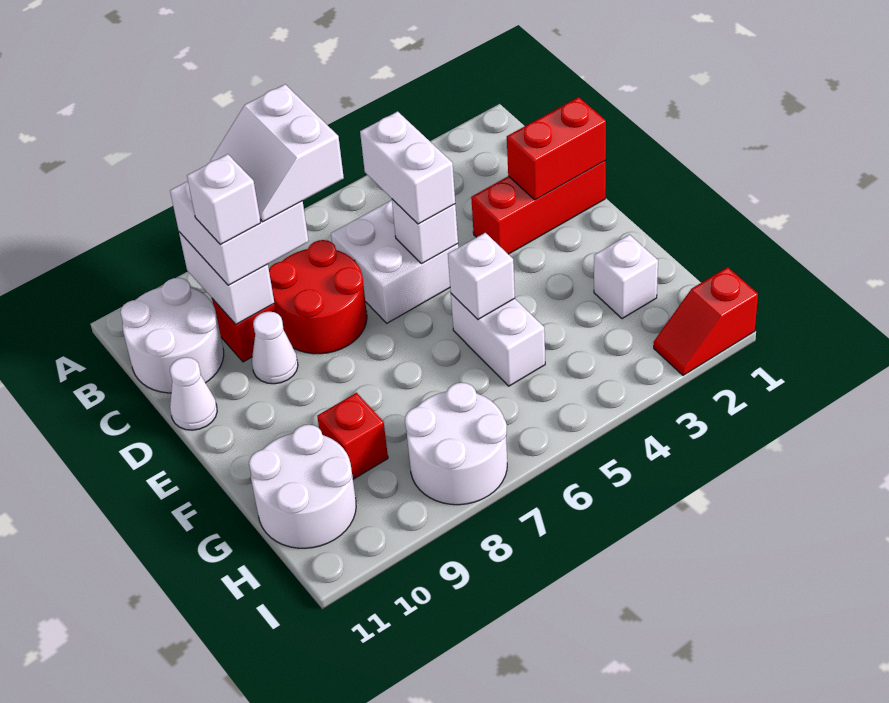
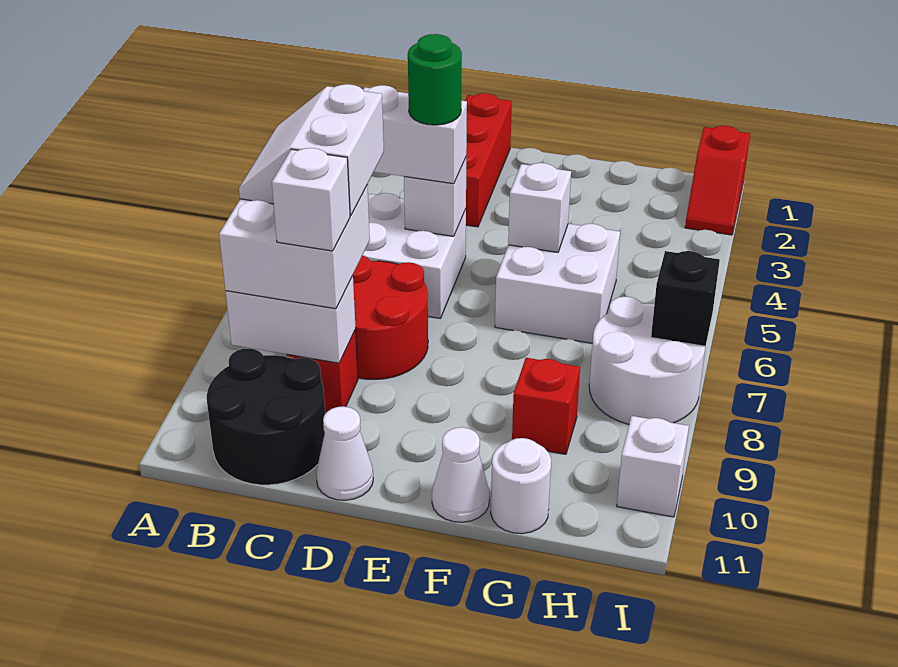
white 2x2 slope [210,84,344,222] -> white 2x2 slope turned to [239,84,384,216]
white 2x2 round brick [120,278,224,393] -> black 2x2 round brick [207,348,325,485]
red 1x2 brick [507,97,606,200] -> none
none -> green 1x1 round brick [408,34,462,125]
white 1x1 cone [252,312,298,384] -> white 1x1 cone moved to [432,427,489,522]
white 1x2 brick [451,294,545,386] -> white 2x2 brick [495,224,620,343]
white 1x1 brick [594,234,658,319] -> white 1x1 brick moved to [617,416,689,517]
white 2x2 round brick [249,425,356,548] -> white 1x1 round brick [491,438,551,534]
none -> black 1x1 brick [651,251,720,346]

